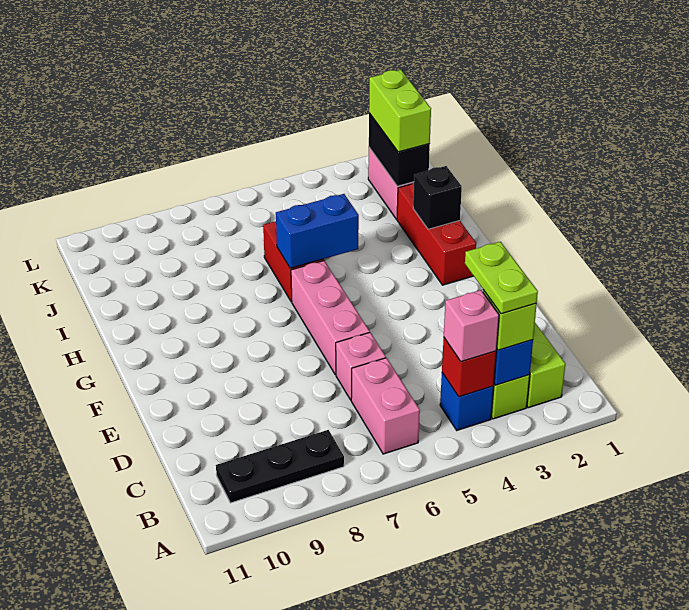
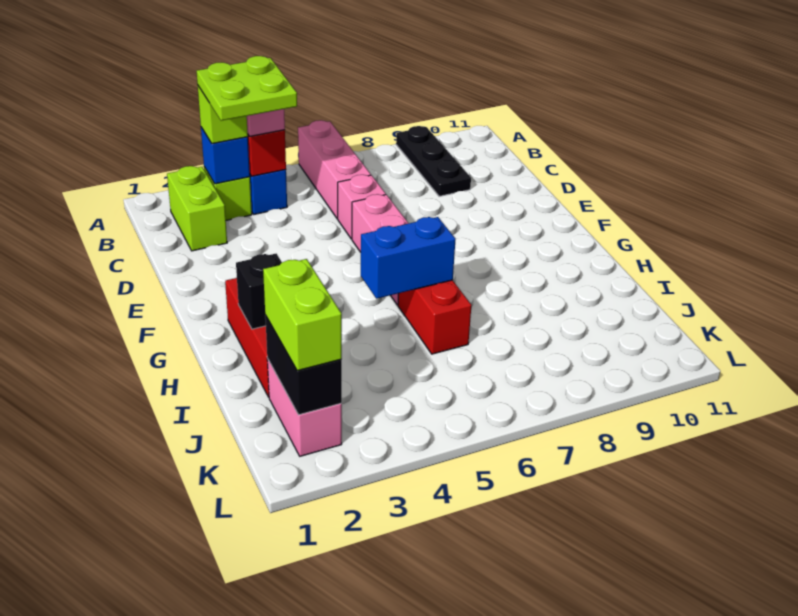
lime 1x2 plate [465,242,538,314] -> lime 2x2 plate [197,56,297,121]
pink 1x2 brick [351,358,420,454] -> pink 1x3 brick [298,120,371,219]
black 1x3 plate [216,430,344,503] -> black 1x3 plate turned to [396,126,471,196]

